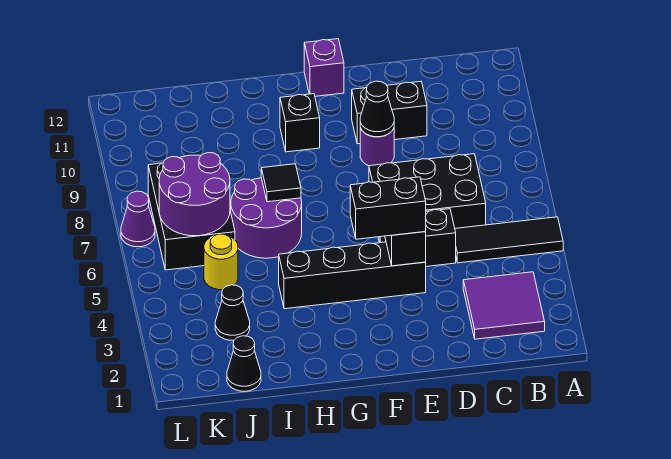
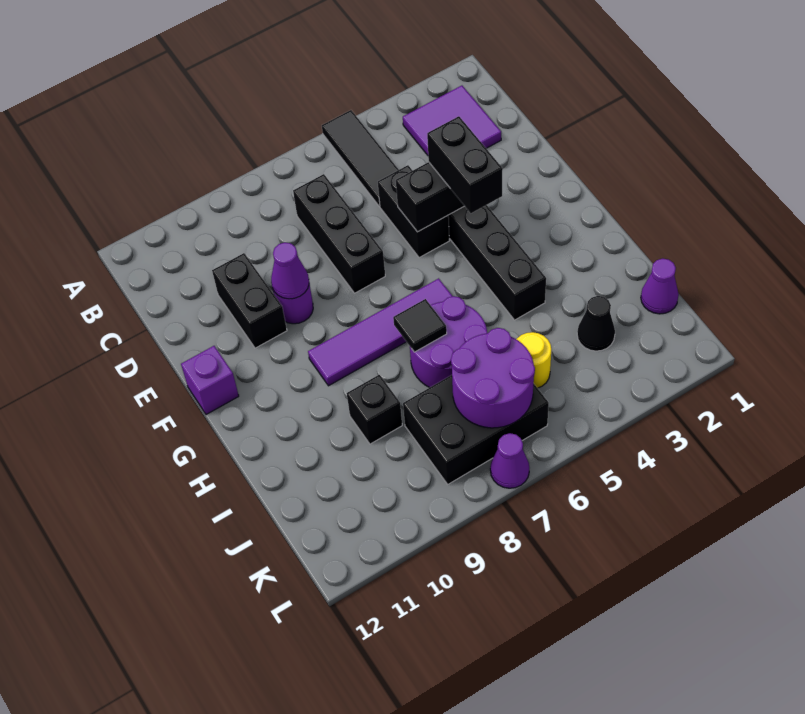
black 2x3 brick [369,154,486,243] -> black 1x3 brick [293,174,385,293]
black 1x1 cone [360,81,394,137] -> purple 1x1 cone [271,242,309,299]
none -> purple 1x4 tile [308,278,452,386]
black 1x1 brick [280,94,320,152] -> black 1x1 brick moved to [347,375,402,444]
black 1x1 cone [227,336,261,391] -> purple 1x1 cone [641,259,679,314]

